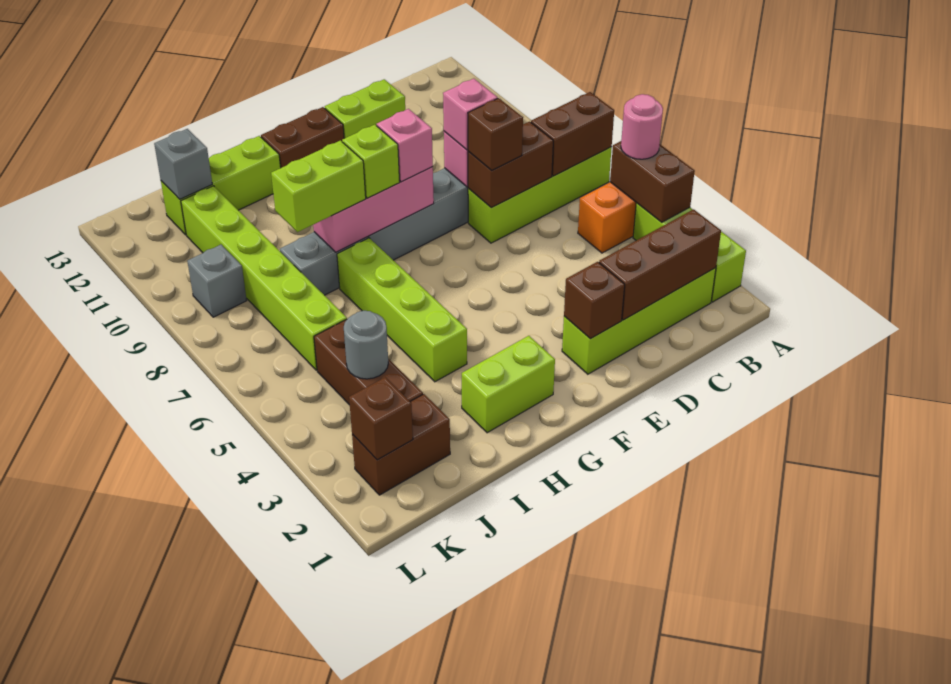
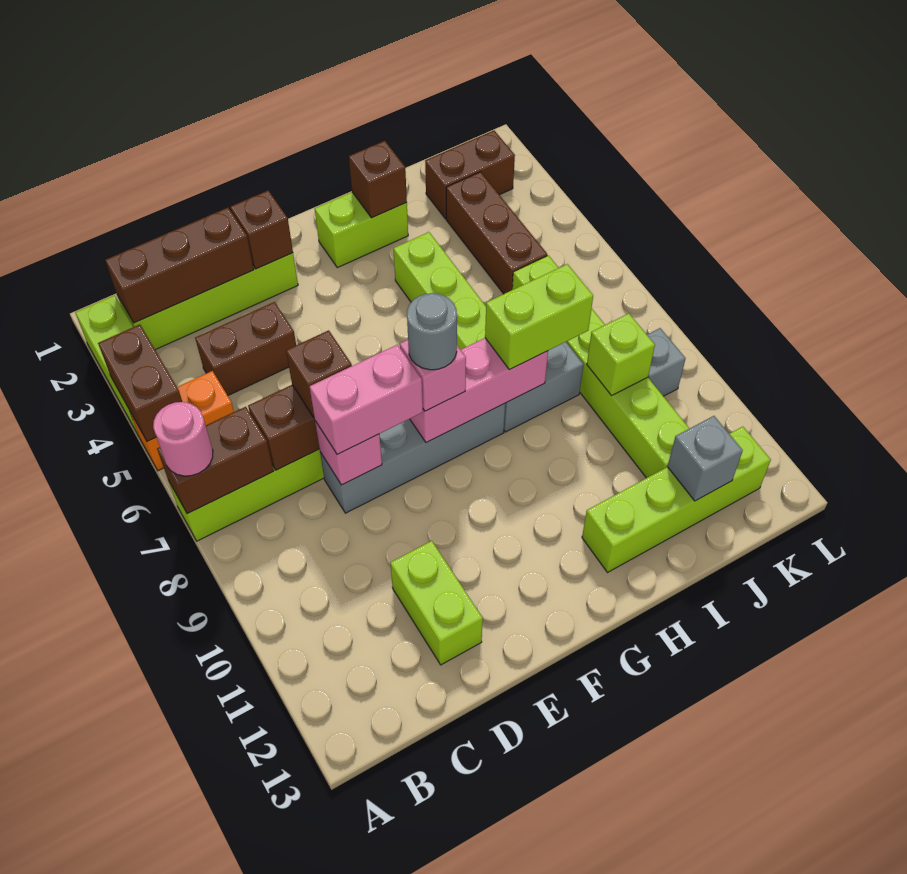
pink 1x1 round brick [621,94,663,159] -> pink 1x1 round brick moved to [153,402,213,476]
pink 1x1 brick [443,79,498,150] -> pink 1x2 brick [310,345,423,455]
lime 1x2 brick [325,79,405,138] -> lime 1x2 brick turned to [390,541,483,665]
brown 1x2 brick [261,107,344,168] -> brown 1x2 brick moved to [195,302,296,395]
lime 1x1 brick [342,125,400,198] -> lime 1x1 brick moved to [587,313,655,396]
lime 1x3 brick [161,136,281,235] -> lime 1x4 brick [582,427,771,572]
grey 1x1 round brick [344,311,388,379] -> grey 1x1 round brick moved to [407,293,457,370]
brown 1x1 brick [349,377,413,460] -> brown 1x1 brick moved to [349,141,407,218]

